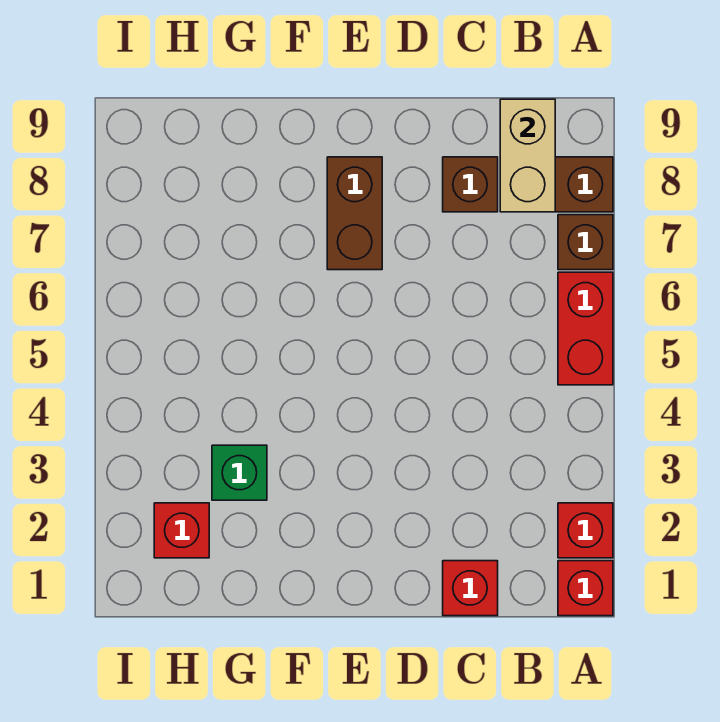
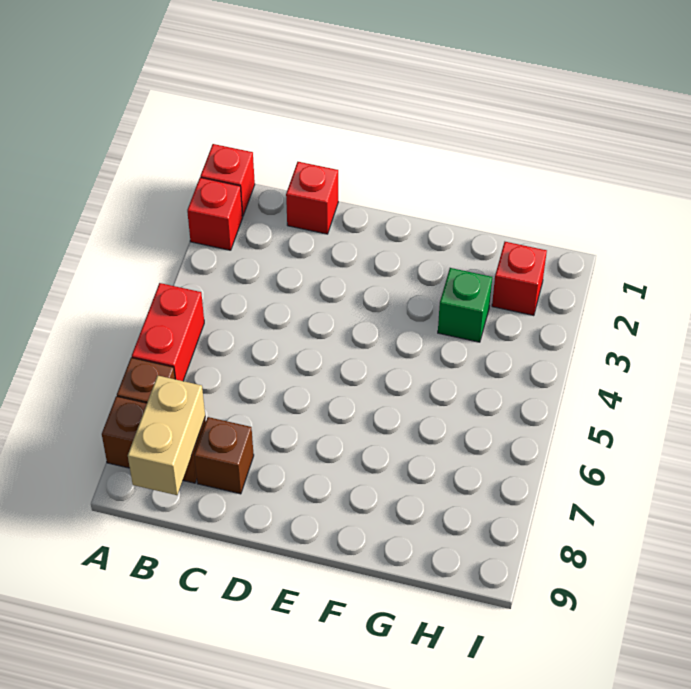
brown 1x2 brick [327,157,382,270] -> none

